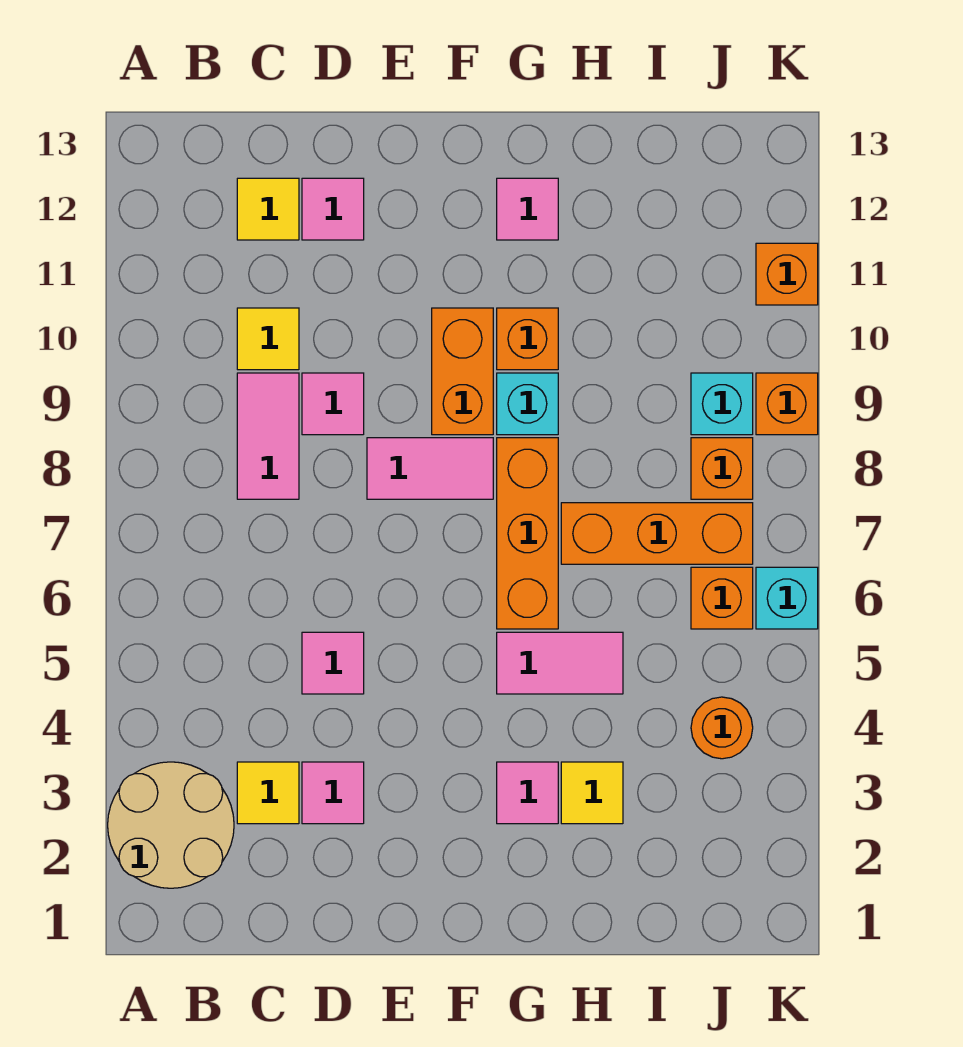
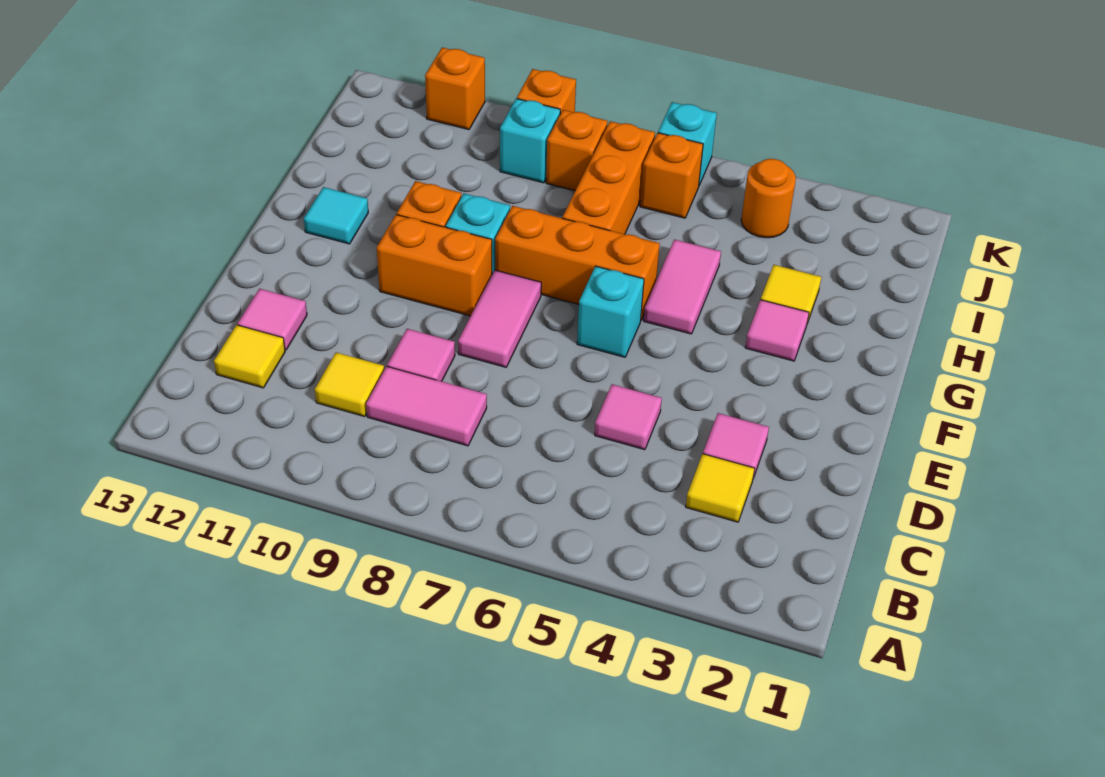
tan 2x2 round brick [108,762,234,888] -> none
none -> cyan 1x1 brick [577,266,644,357]
pink 1x1 tile [497,178,558,240] -> cyan 1x1 tile [304,187,368,244]

